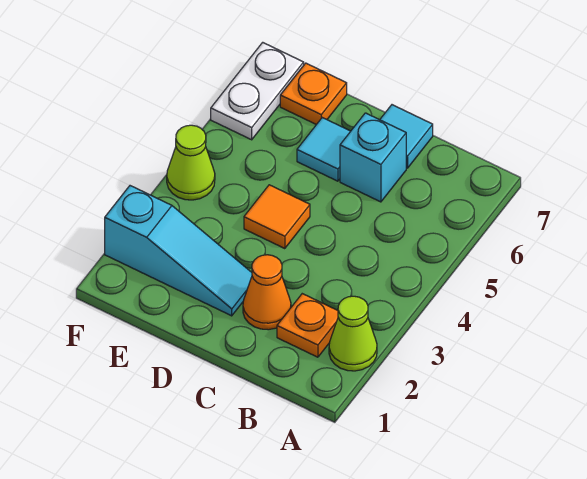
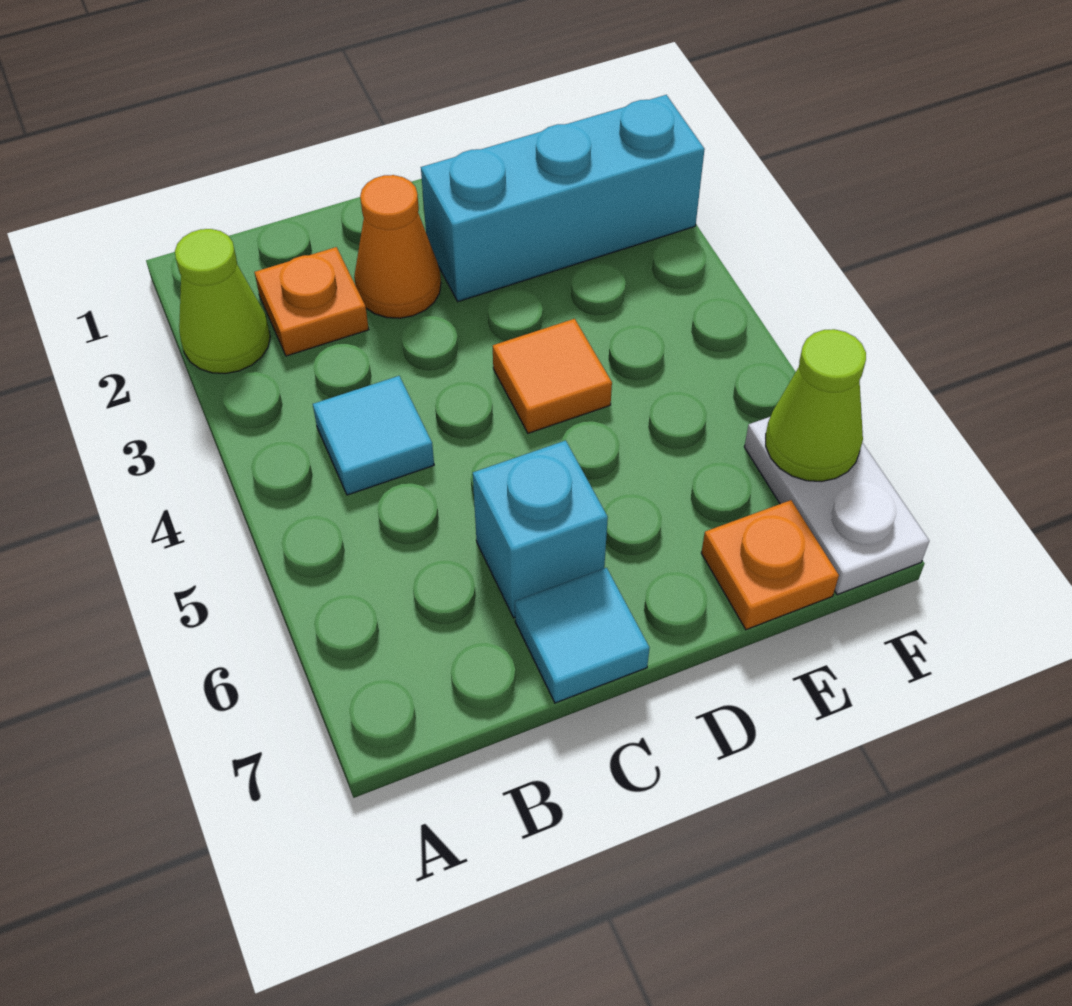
cyan 1x3 slope [105,186,252,316] -> cyan 1x3 brick [421,95,705,301]
cyan 1x1 tile [297,118,351,181] -> cyan 1x1 tile moved to [313,376,434,495]
lime 1x1 cone [167,125,215,200] -> lime 1x1 cone moved to [766,329,866,482]

